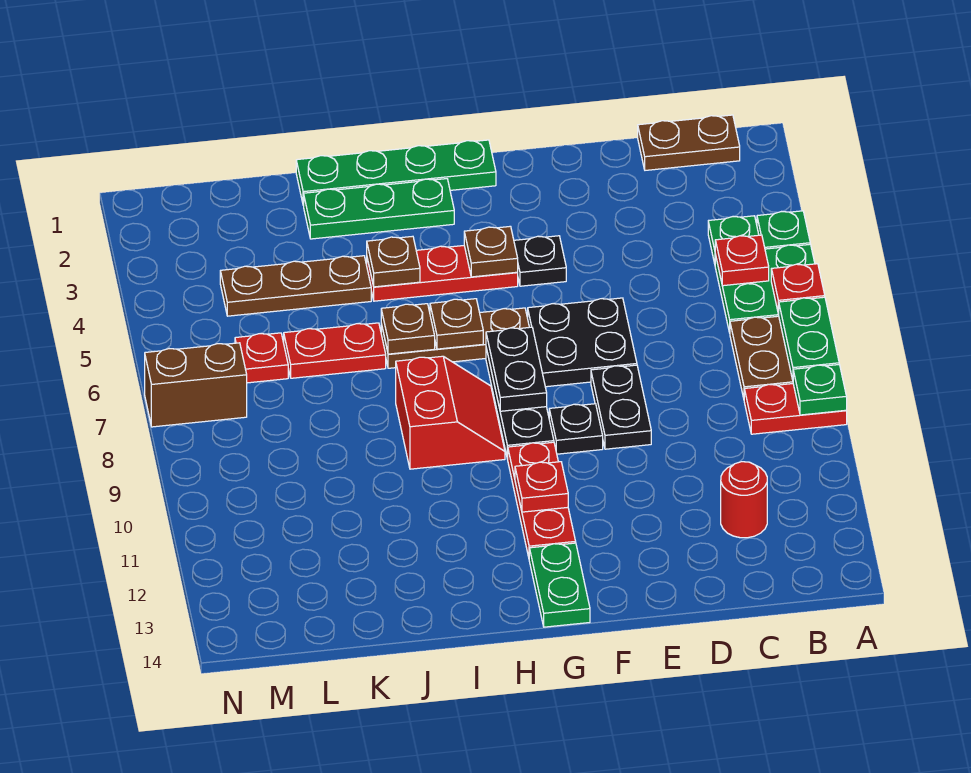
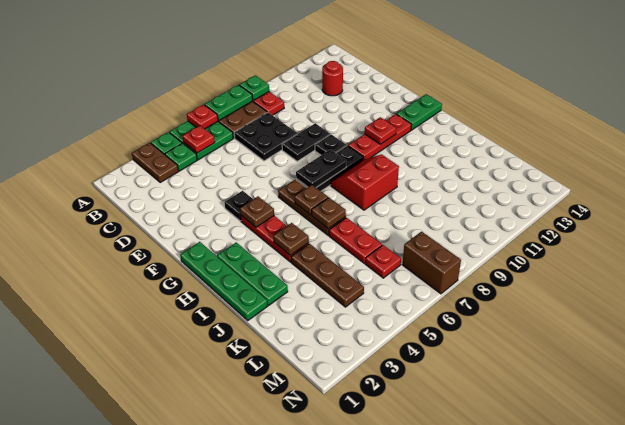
brown 1x2 plate [638,115,740,170] -> brown 1x2 plate moved to [132,143,178,182]
black 2x2 plate [528,298,637,387] -> black 2x2 plate moved to [234,112,298,161]

